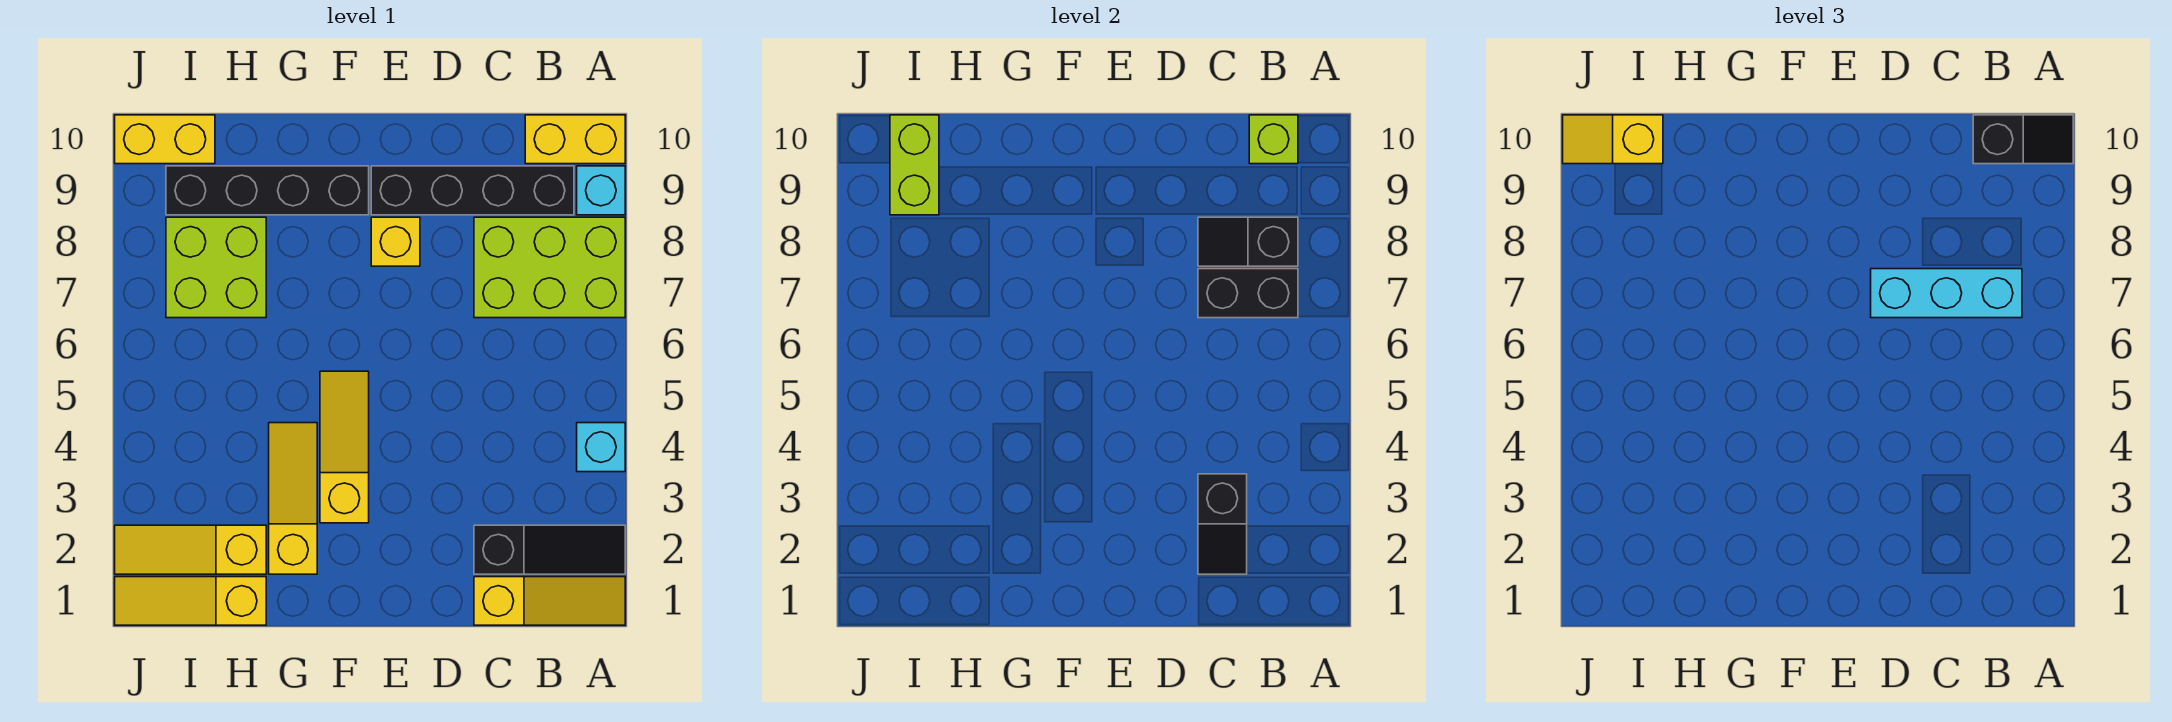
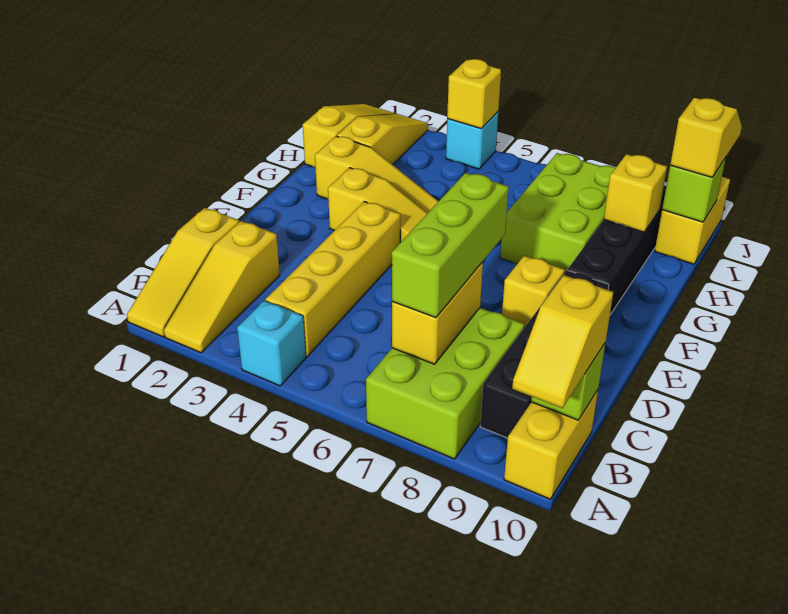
black 1x3 slope [474,525,625,574] -> yellow 1x3 slope [164,221,280,353]
cyan 1x1 brick [577,166,625,215] -> cyan 1x1 brick moved to [446,112,498,169]
black 1x2 slope [1973,115,2073,164] -> yellow 1x2 slope [512,275,613,408]
none -> yellow 1x4 brick [266,202,401,357]
black 1x2 brick [1198,269,1298,318] -> yellow 1x2 brick [392,262,483,364]
cyan 1x3 brick [1871,269,2022,318] -> lime 1x3 brick [392,173,509,318]
black 1x2 slope [1198,217,1298,266] -> none
black 1x2 slope [1198,474,1247,574] -> none
lime 2x2 brick [166,217,266,318] -> lime 2x3 brick [500,153,615,273]
none -> yellow 1x1 brick [604,154,667,232]
lime 1x2 brick [890,115,939,215] -> lime 1x1 brick [662,157,726,222]
none -> yellow 1x1 brick [447,59,501,129]

